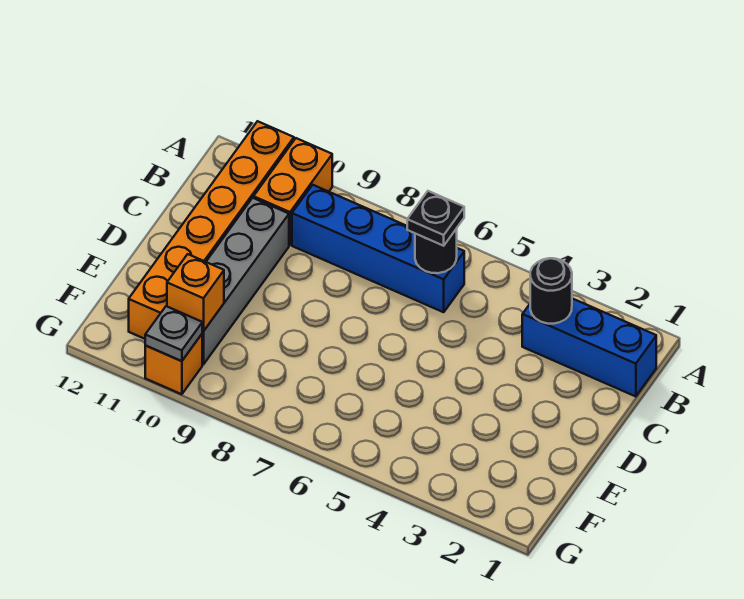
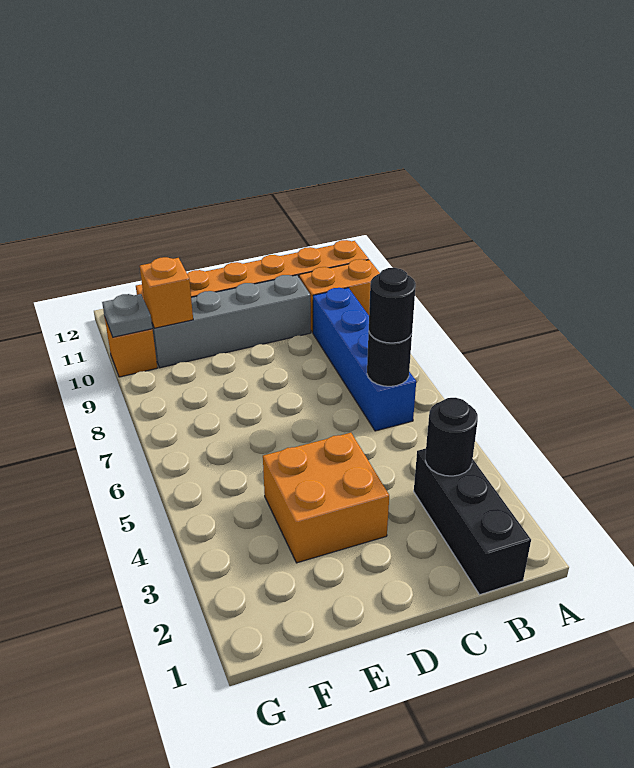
blue 1x3 brick [522,298,656,397] -> black 1x3 brick [414,448,531,595]
black 1x1 plate [407,191,464,246] -> black 1x1 round brick [369,268,416,343]
none -> orange 2x2 brick [263,433,389,563]

